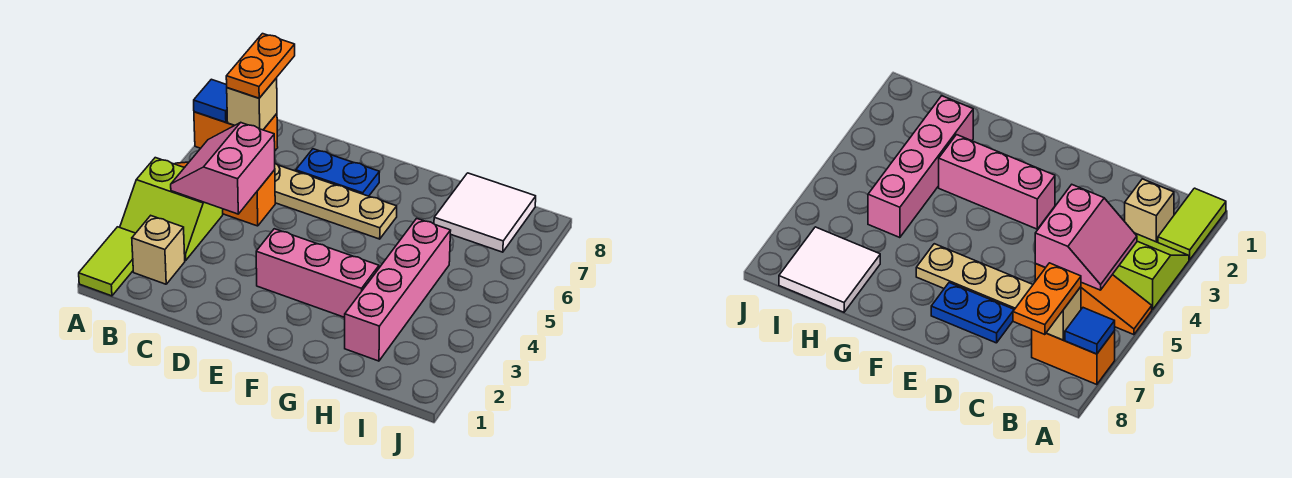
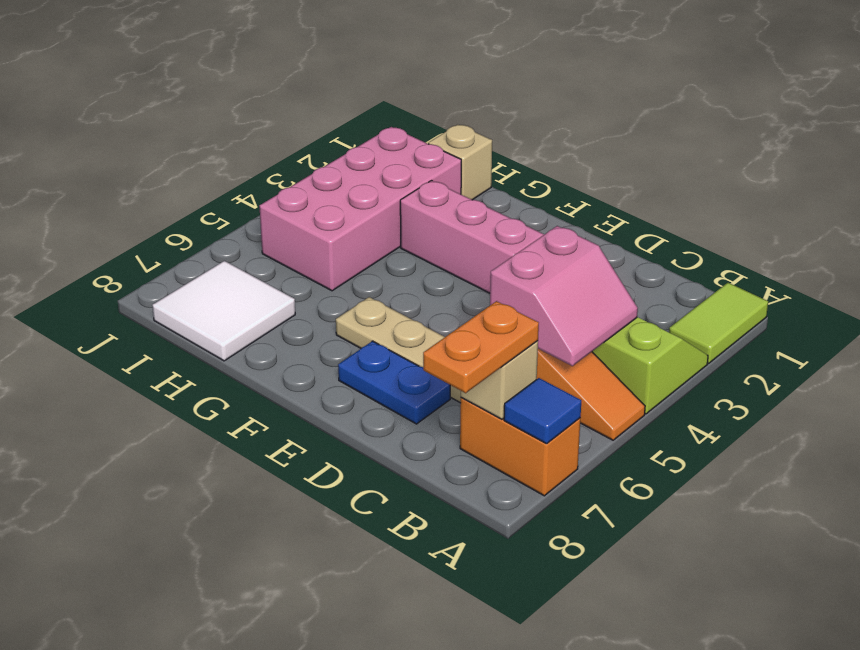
tan 1x1 brick [132,216,185,284] -> tan 1x1 brick moved to [428,124,492,200]
pink 1x4 brick [345,218,451,361] -> pink 2x4 brick [259,127,461,291]

